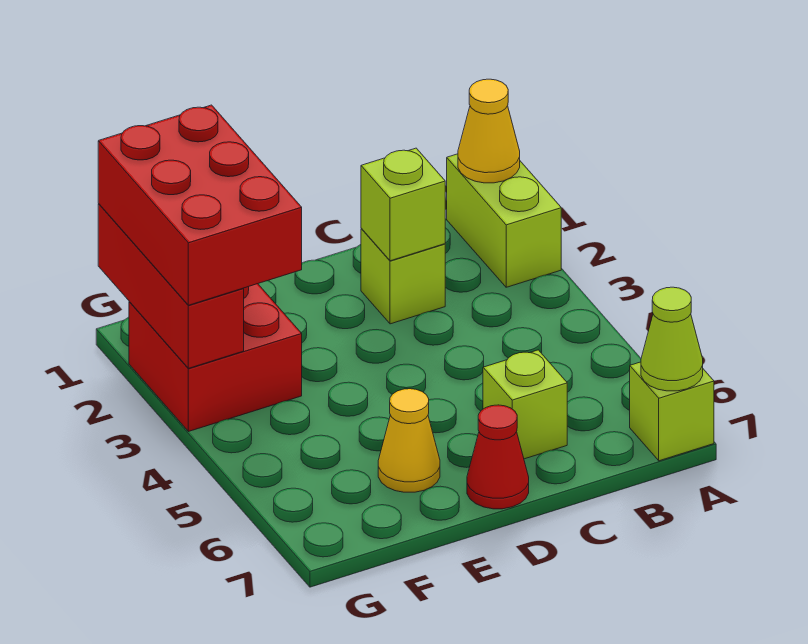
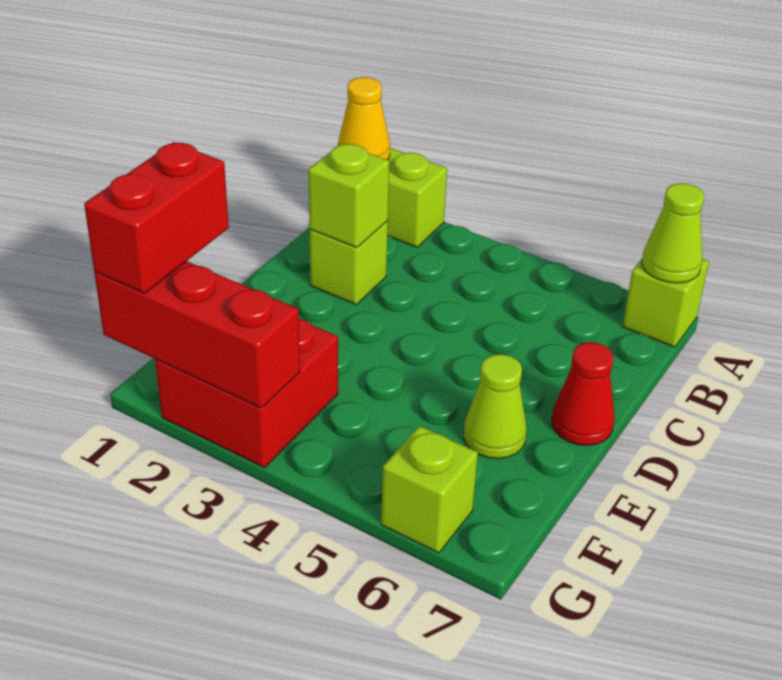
lime 1x1 brick [483,350,567,459] -> lime 1x1 brick moved to [381,426,478,553]
yellow 1x1 cone [378,389,440,492] -> lime 1x1 cone [464,354,526,459]
red 2x3 brick [98,105,302,305] -> red 1x2 brick [84,142,229,293]

